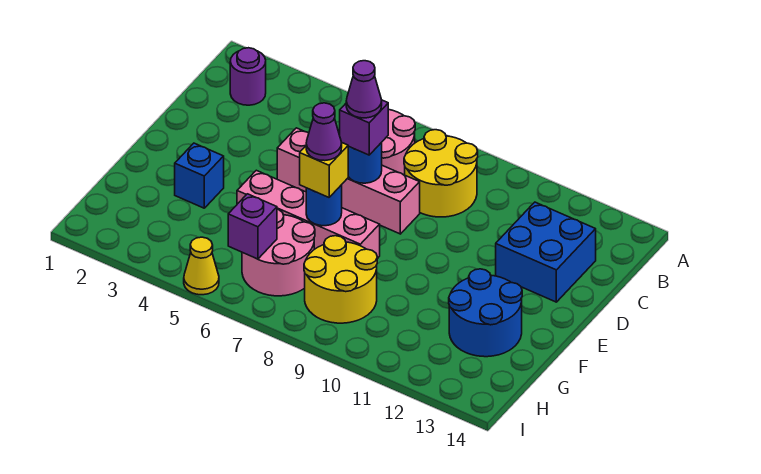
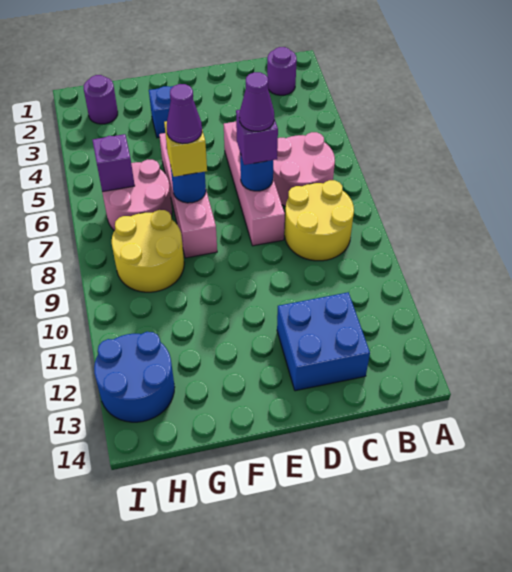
blue 2x2 round brick [449,269,522,357] -> blue 2x2 round brick moved to [94,332,175,422]
none -> purple 1x1 round brick [84,75,118,124]
yellow 1x1 cone [184,237,219,295] -> none

